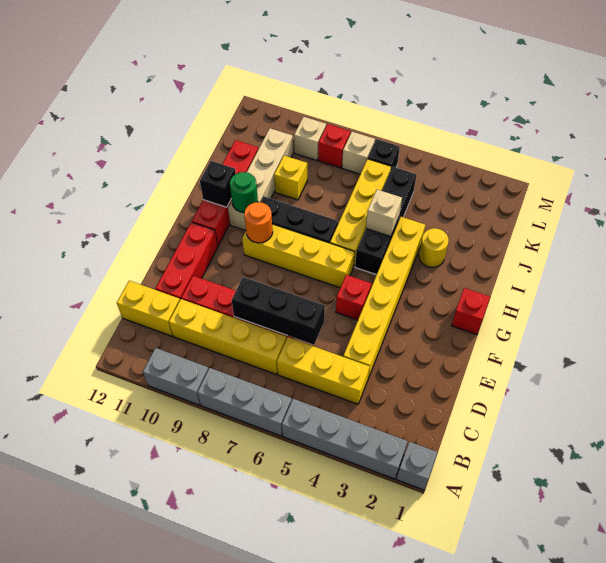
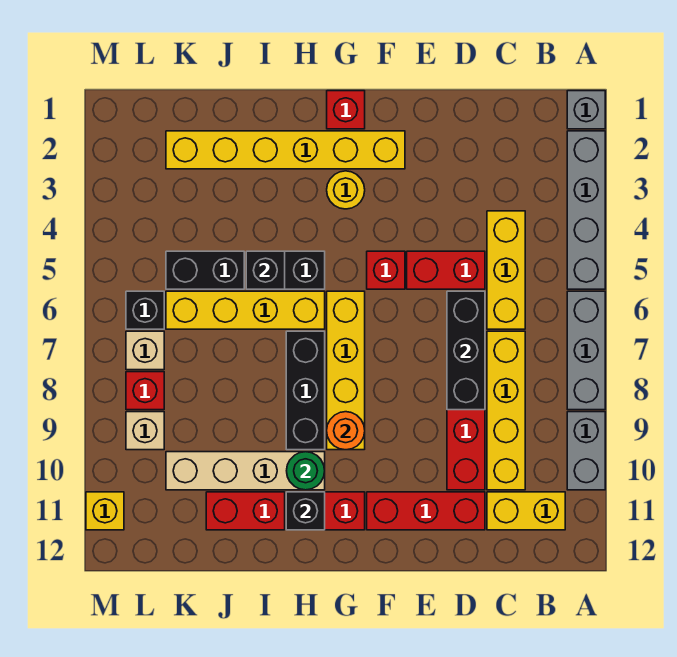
yellow 1x2 brick [117,281,180,336] -> yellow 1x2 brick turned to [487,492,565,530]
yellow 1x6 brick [343,217,425,378] -> yellow 1x6 brick moved to [166,131,405,169]
none -> red 1x2 brick [407,251,485,289]
yellow 1x1 round brick [419,228,449,268] -> yellow 1x1 round brick moved to [327,171,365,209]
tan 1x1 brick [366,190,402,237] -> black 1x1 brick [246,251,285,289]
yellow 1x1 brick [274,156,307,200] -> yellow 1x1 brick moved to [86,492,124,530]

